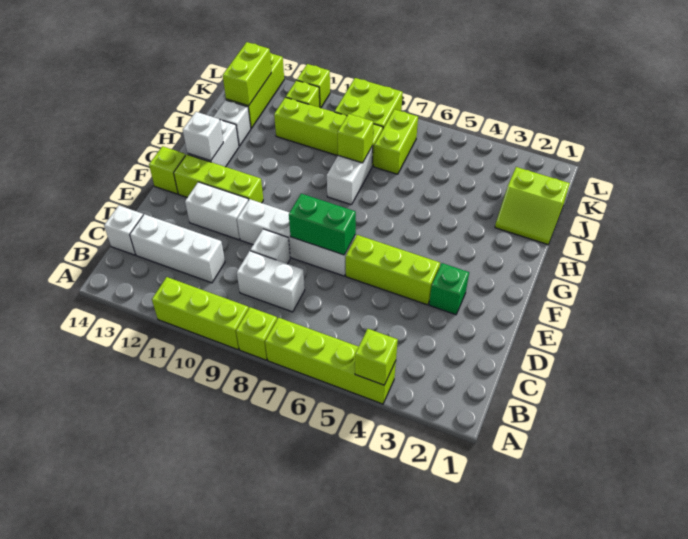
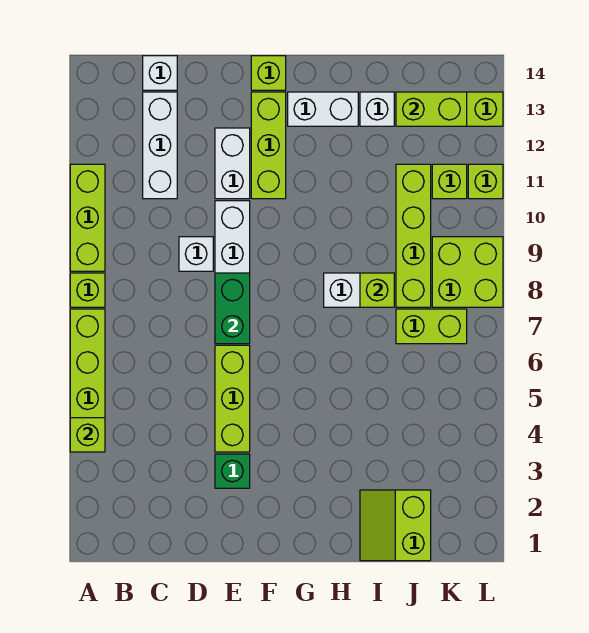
white 1x2 brick [237,251,305,312] -> none
white 1x1 brick [183,112,223,161] -> none

